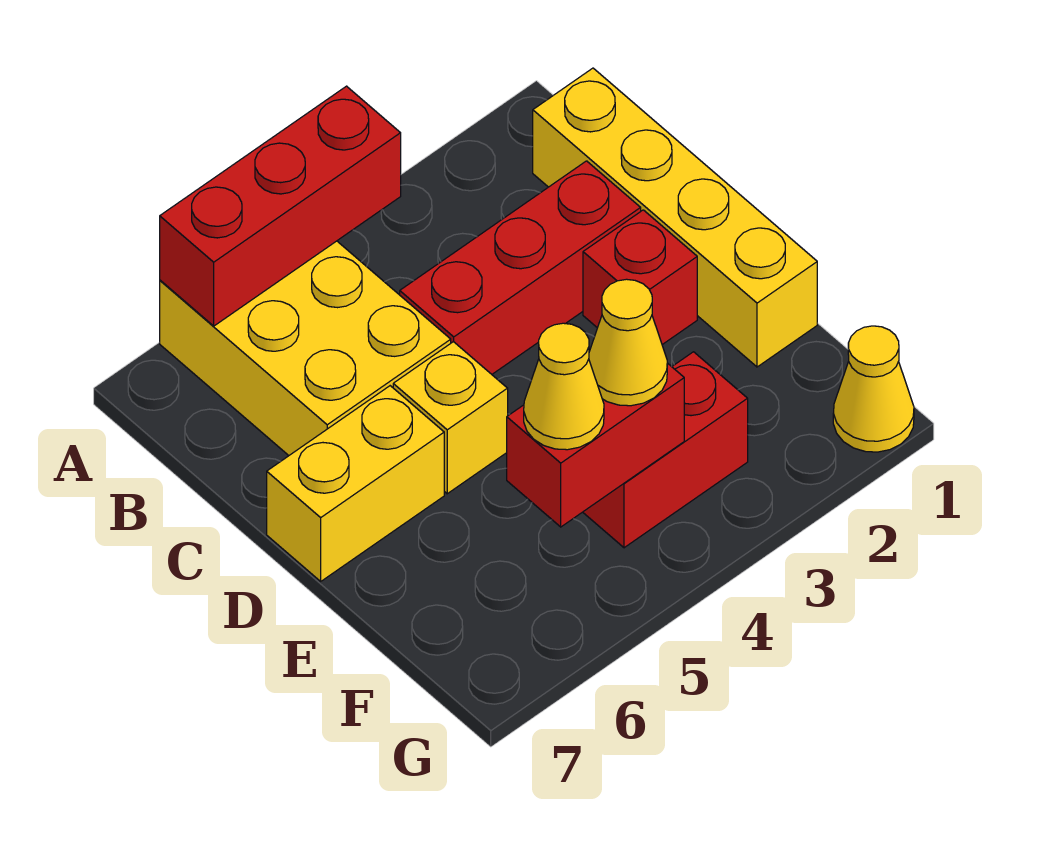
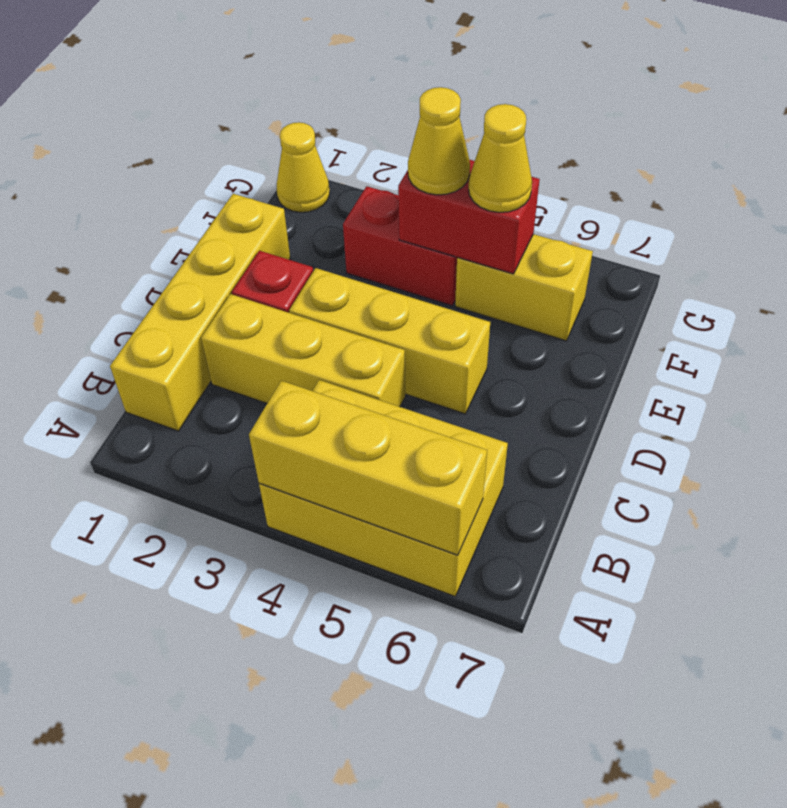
red 1x3 brick [160,86,401,326] -> yellow 1x3 brick [249,381,487,555]
yellow 2x3 brick [160,241,451,455] -> yellow 2x3 brick turned to [259,380,508,596]
red 1x3 brick [400,161,641,374] -> yellow 1x3 brick [201,294,405,407]
yellow 1x1 brick [393,342,508,494] -> yellow 1x3 brick [289,268,490,414]
yellow 1x2 brick [267,386,444,581] -> yellow 1x2 brick moved to [455,234,593,341]

